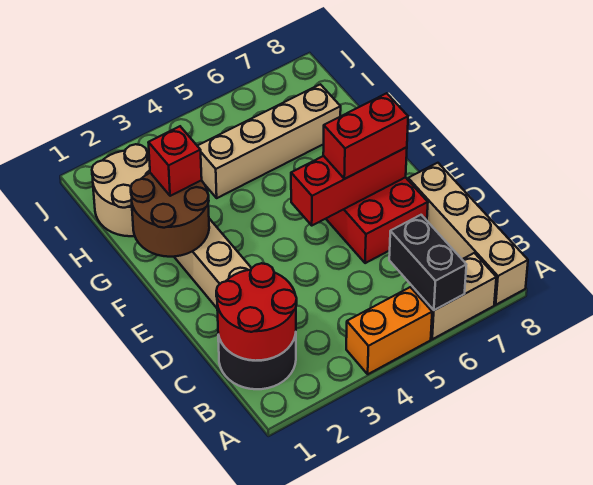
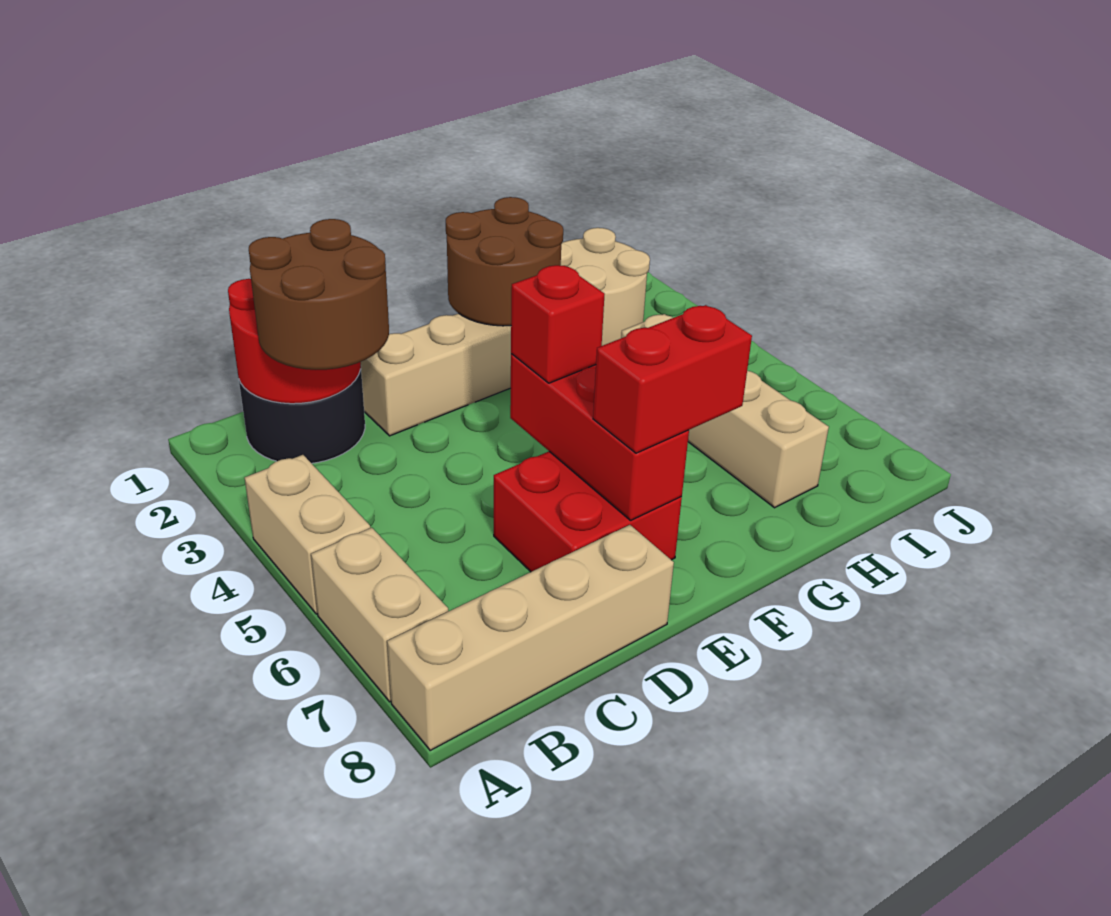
orange 1x2 brick [346,287,432,374] -> tan 1x2 brick [245,455,370,614]
black 1x2 brick [389,215,466,310] -> none
none -> brown 2x2 round brick [249,219,389,370]
red 1x2 brick [323,93,408,179] -> red 1x2 brick turned to [593,305,752,453]
red 1x1 brick [148,126,202,196] -> red 1x1 brick moved to [511,265,605,383]

